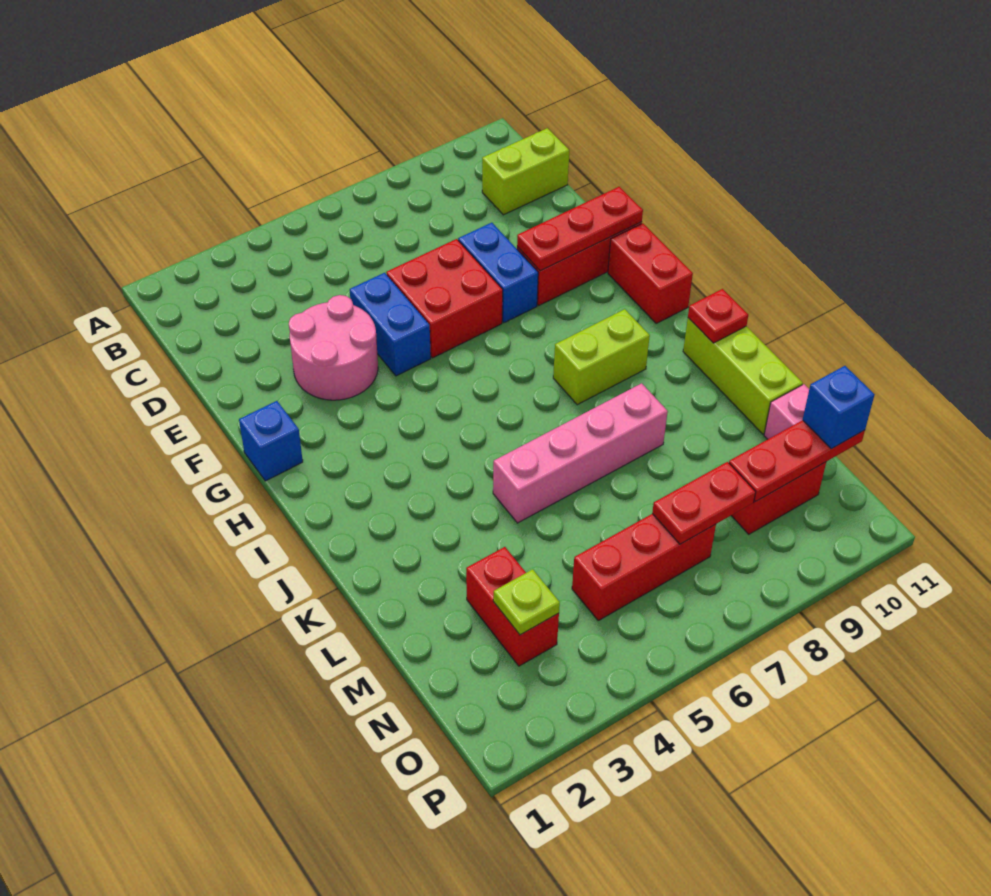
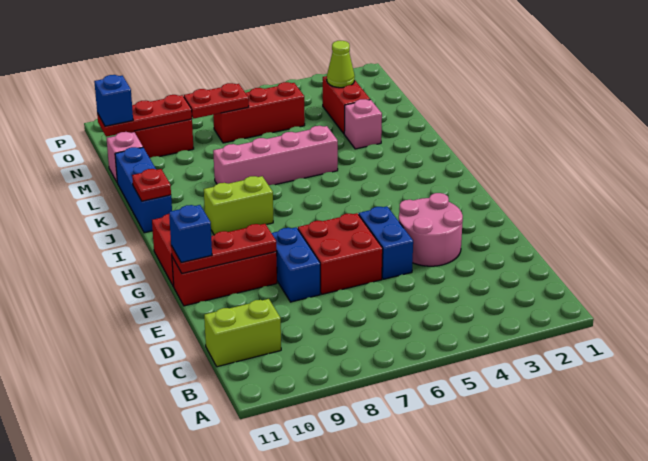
blue 1x1 brick [239,401,303,481] -> blue 1x1 brick moved to [169,205,212,263]
lime 1x3 brick [683,318,803,434] -> blue 1x3 brick [115,147,172,233]
none -> pink 1x1 brick [344,99,382,149]
lime 1x1 plate [493,569,560,635] -> lime 1x1 cone [327,41,355,88]

